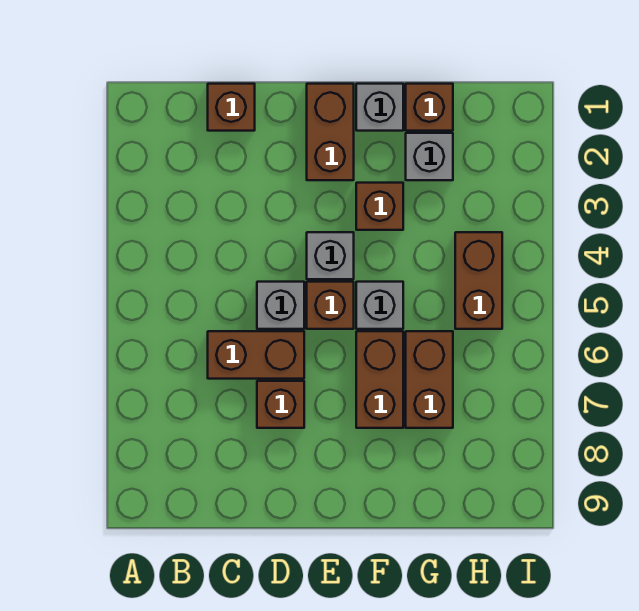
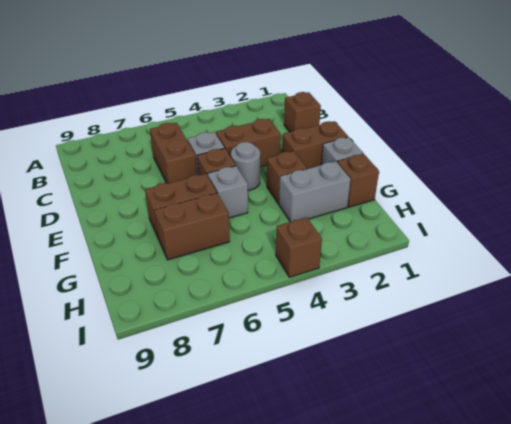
brown 1x1 brick [257,381,304,428] -> brown 1x1 brick moved to [276,217,322,277]
grey 1x1 brick [307,232,354,279] -> grey 1x1 round brick [231,142,260,190]
grey 1x1 brick [406,133,453,180] -> grey 1x2 brick [279,161,351,222]
brown 1x2 brick [455,232,502,329] -> brown 1x2 brick moved to [216,119,281,167]

